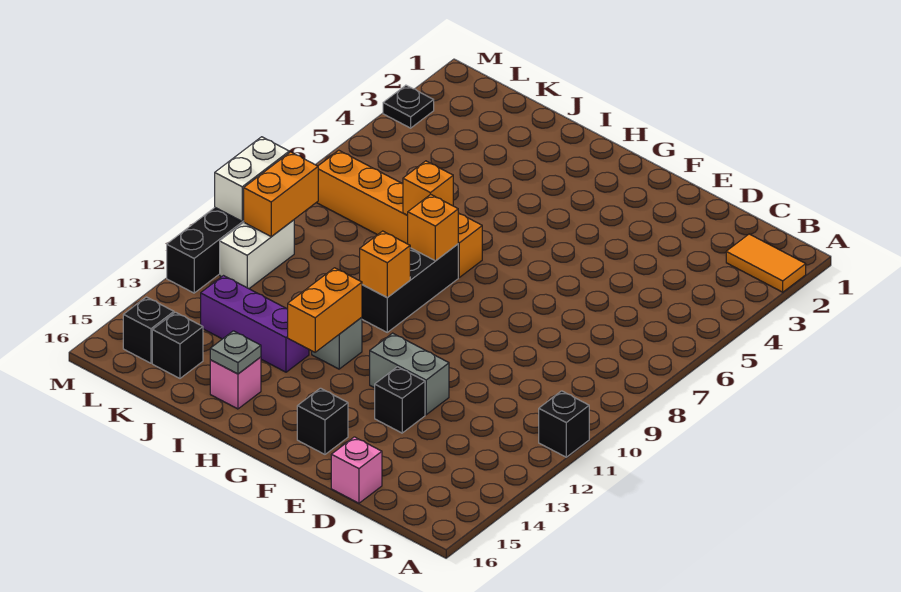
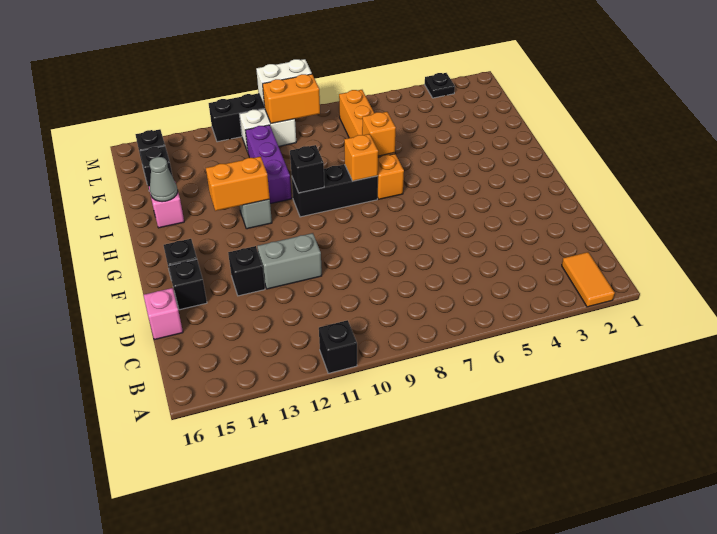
grey 1x2 brick [370,333,449,415] -> grey 1x2 brick turned to [257,233,322,289]
none -> black 1x1 brick [169,259,207,310]
orange 1x1 brick [360,231,410,297] -> black 1x1 brick [290,145,324,193]
purple 1x3 brick [201,276,309,372] -> purple 1x3 brick moved to [245,125,292,204]
grey 1x1 plate [210,331,261,374] -> grey 1x1 cone [150,157,178,202]

